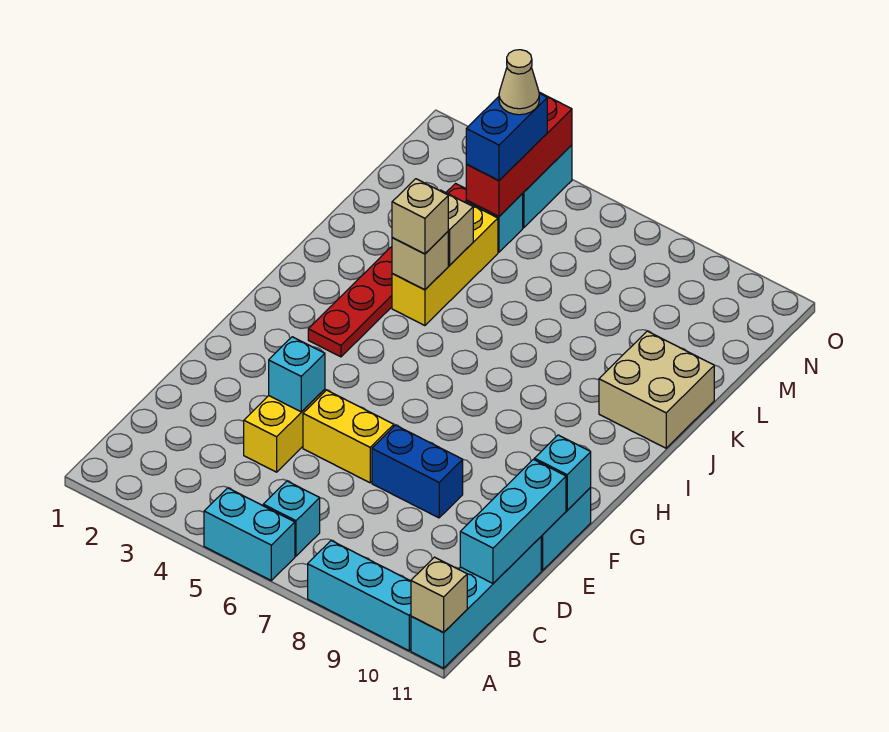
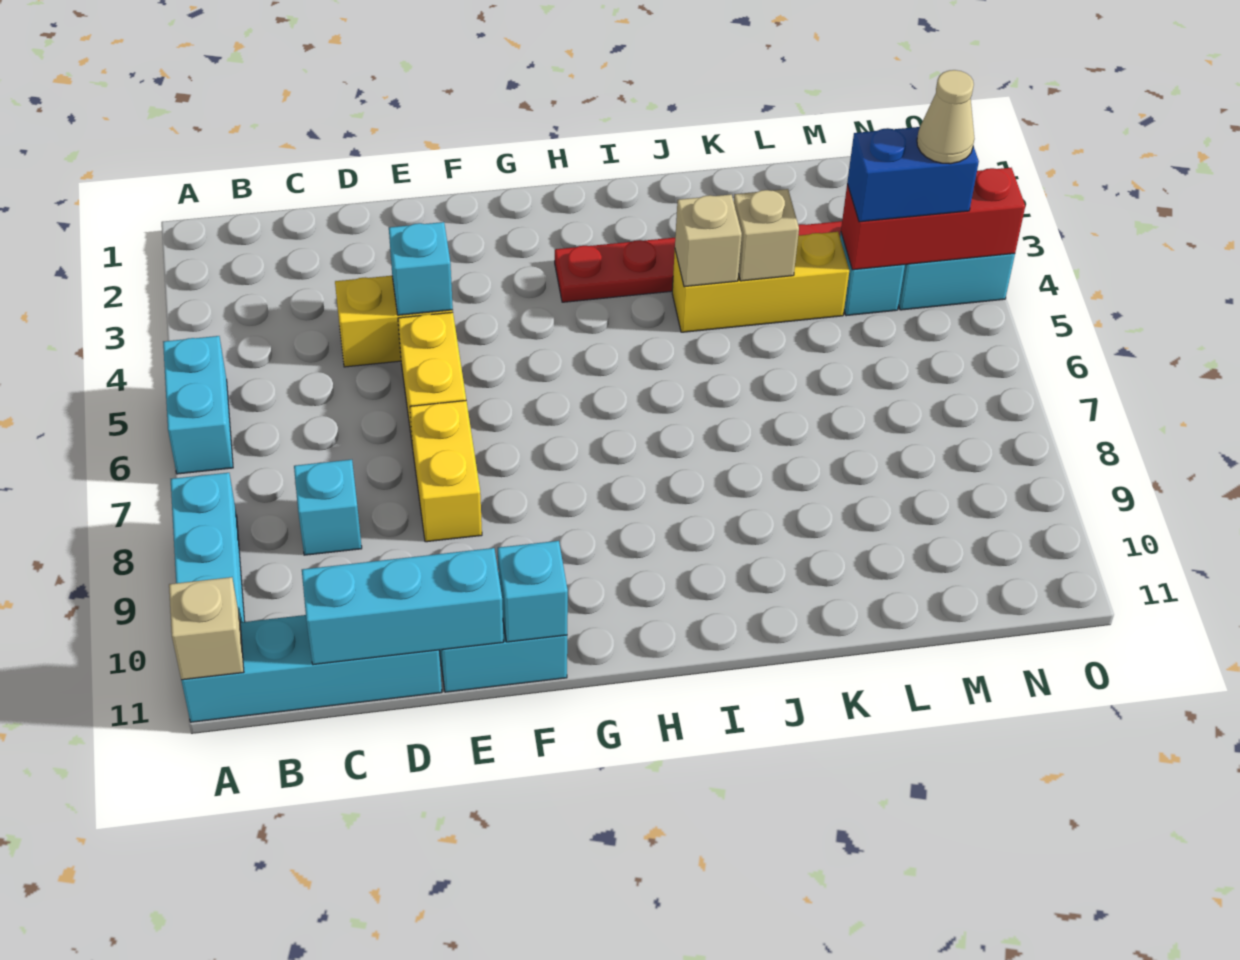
cyan 1x1 brick [263,481,320,556] -> cyan 1x1 brick moved to [294,460,362,555]
blue 1x2 brick [372,425,463,518] -> yellow 1x2 brick [410,401,482,542]
tan 1x1 brick [392,179,448,254] -> none
tan 2x2 brick [599,331,714,448] -> none

